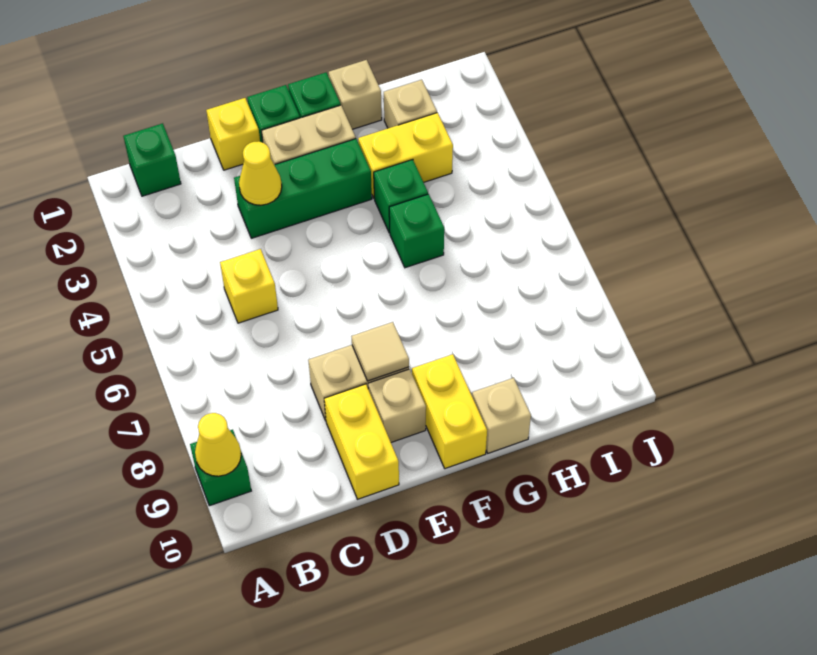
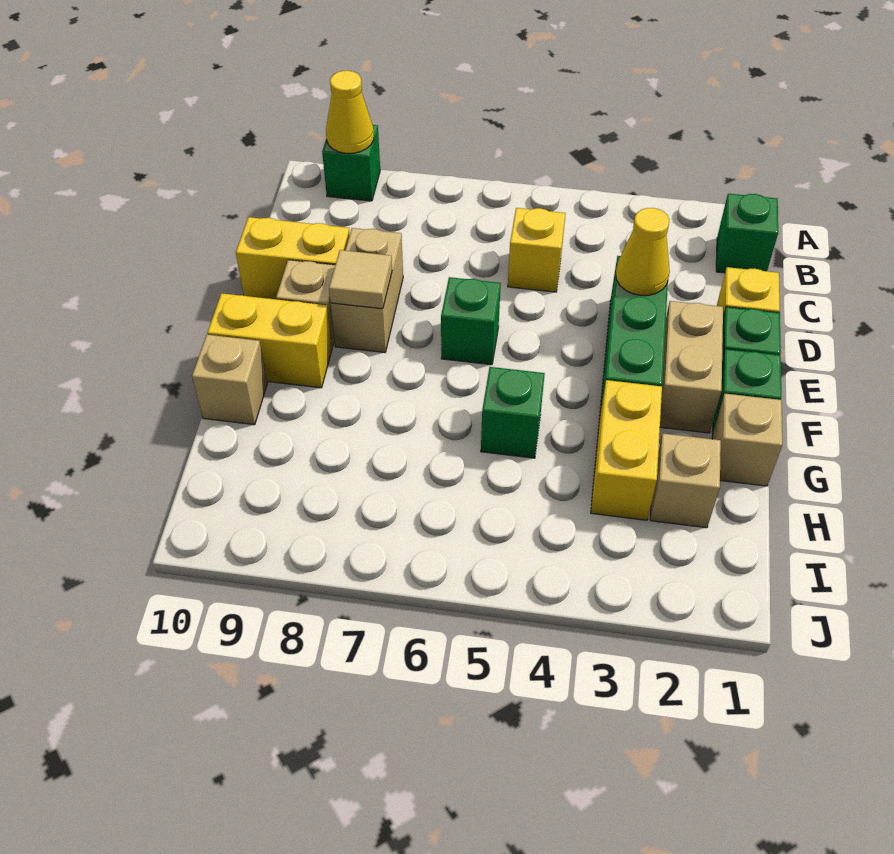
green 1x1 brick [374,160,428,233] -> green 1x1 brick moved to [441,277,501,365]

